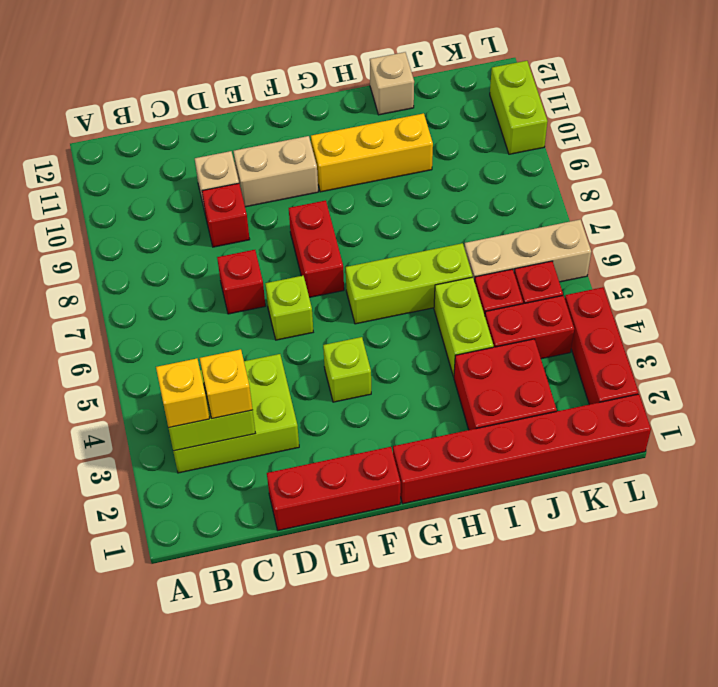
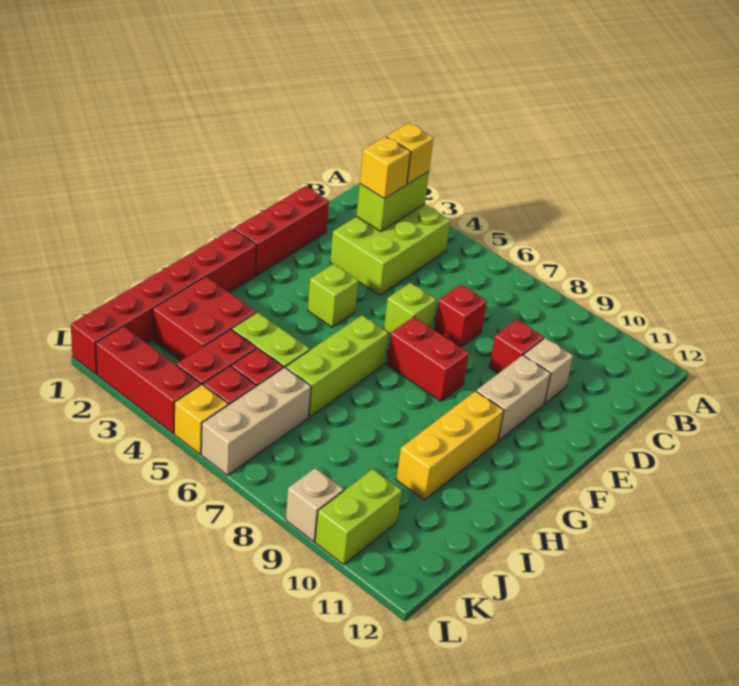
tan 1x1 brick [370,52,414,115] -> tan 1x1 brick moved to [286,468,344,541]
none -> yellow 1x1 brick [174,385,228,454]
lime 1x2 brick [490,61,548,154] -> lime 1x2 brick turned to [315,469,402,565]

